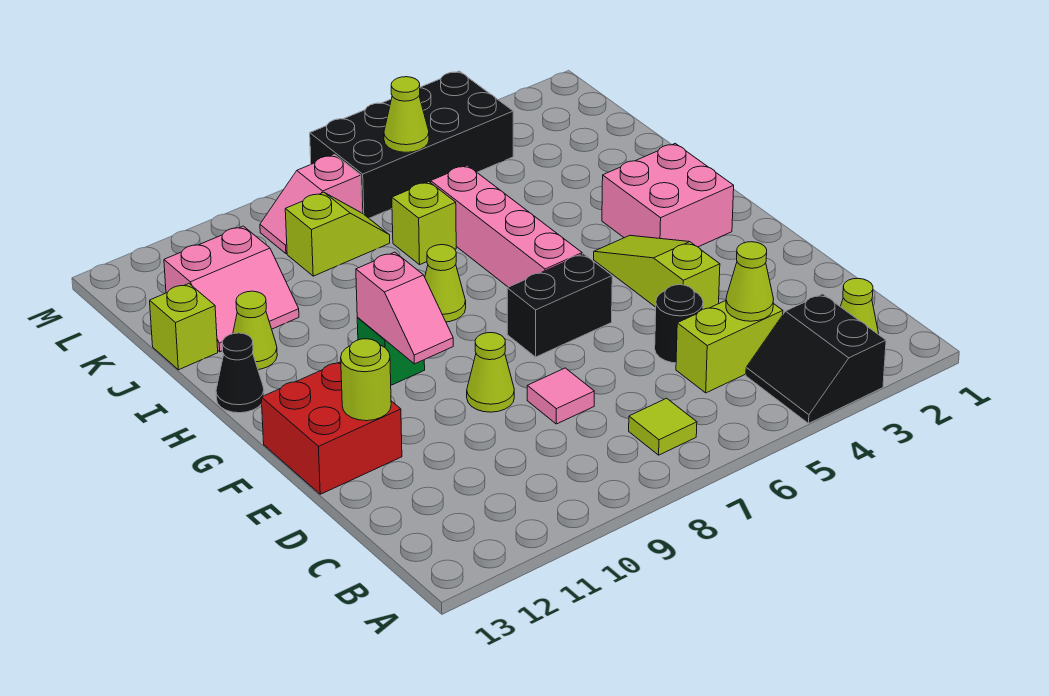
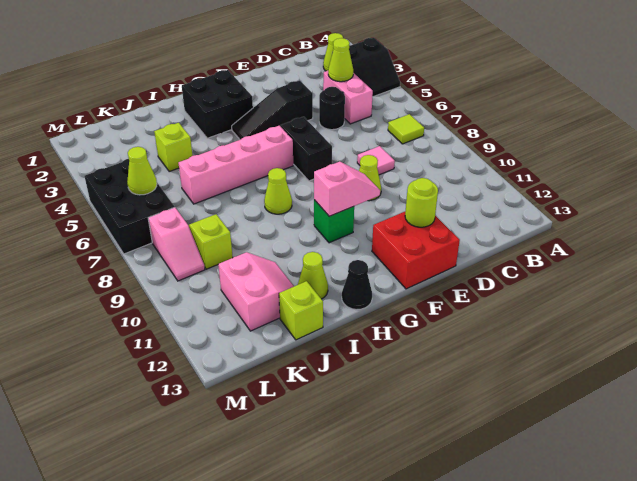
lime 1x2 brick [676,301,783,393] -> pink 1x2 brick [323,71,373,124]
lime 1x3 slope [594,235,720,309] -> black 1x3 slope [232,80,313,140]
pink 2x2 brick [602,143,734,247] -> black 2x2 brick [182,70,253,138]
lime 1x1 brick [392,182,456,265] -> lime 1x1 brick moved to [154,123,193,171]
black 2x4 brick [310,71,513,218] -> black 2x3 brick [84,159,175,254]

